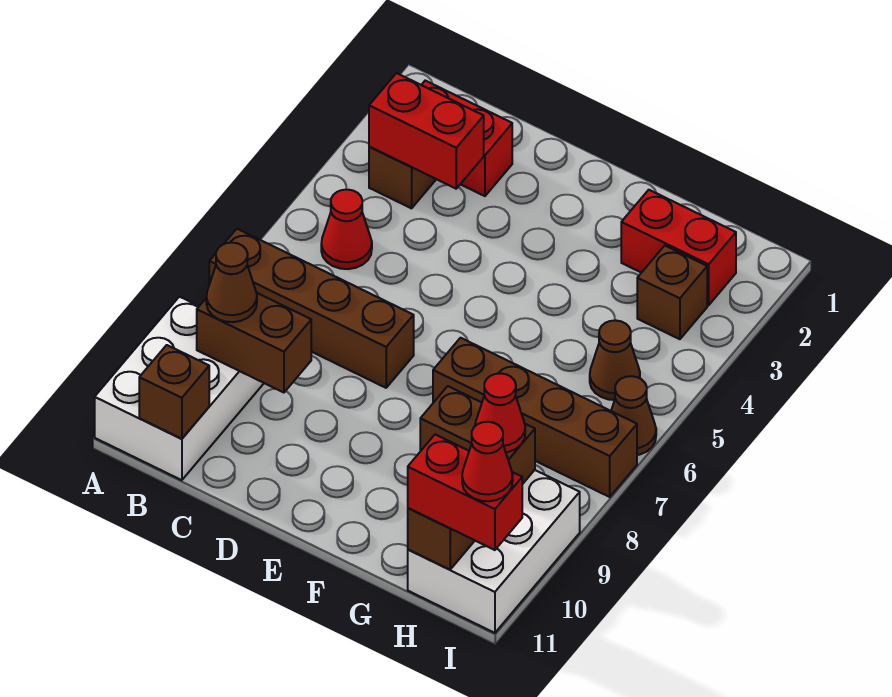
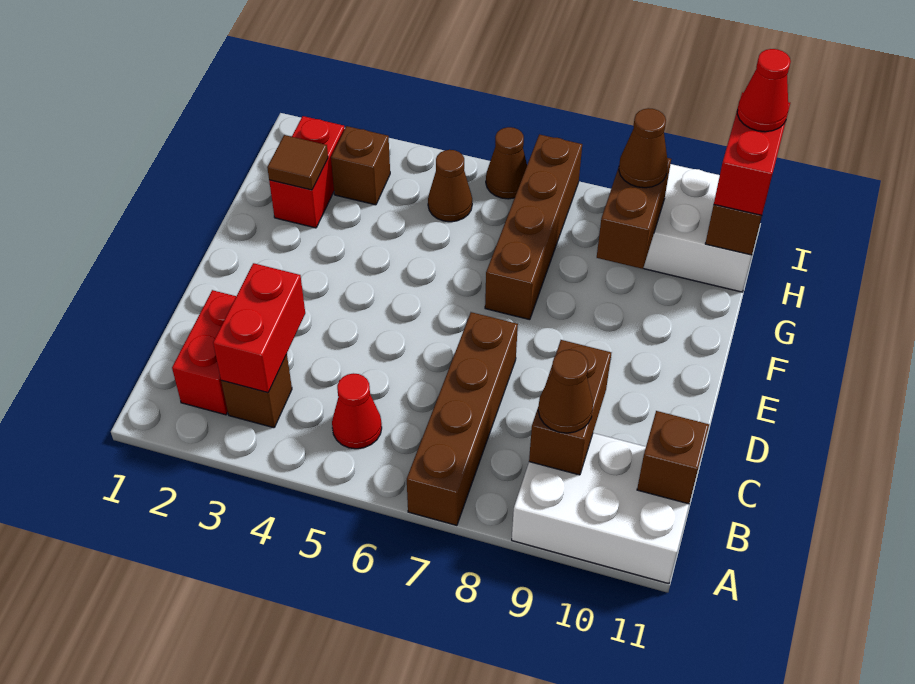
none -> brown 1x1 tile [267,135,328,190]
red 1x1 cone [475,373,525,452] -> brown 1x1 cone [619,108,668,188]

